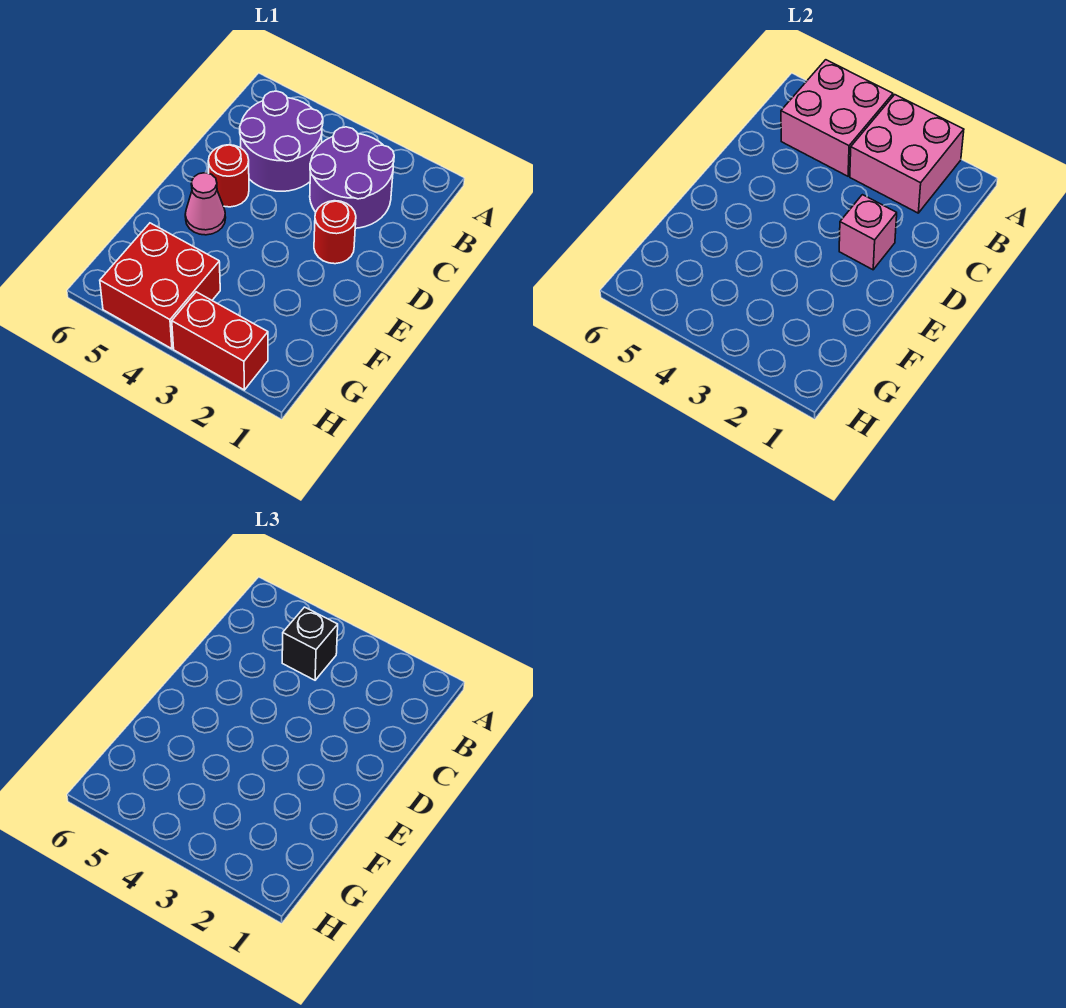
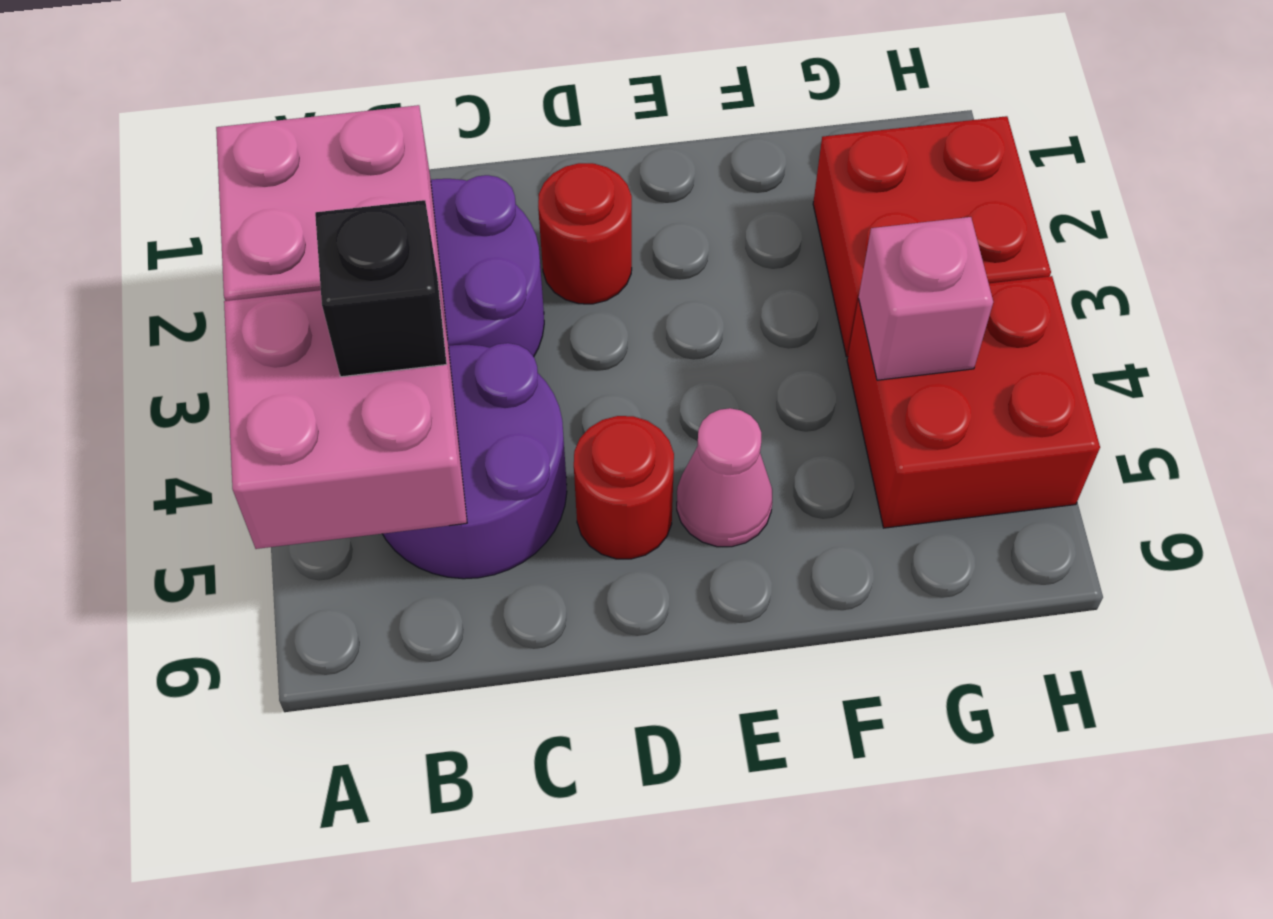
pink 1x1 brick [839,195,897,270] -> pink 1x1 brick moved to [859,217,993,380]
red 1x2 brick [172,292,268,390] -> red 2x2 brick [813,116,1051,357]

